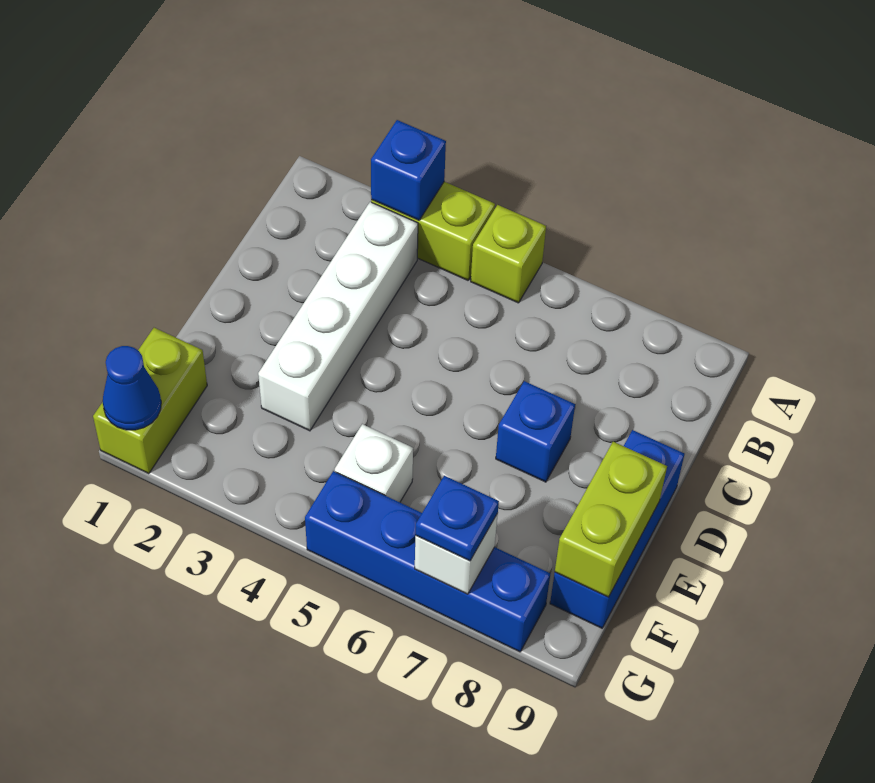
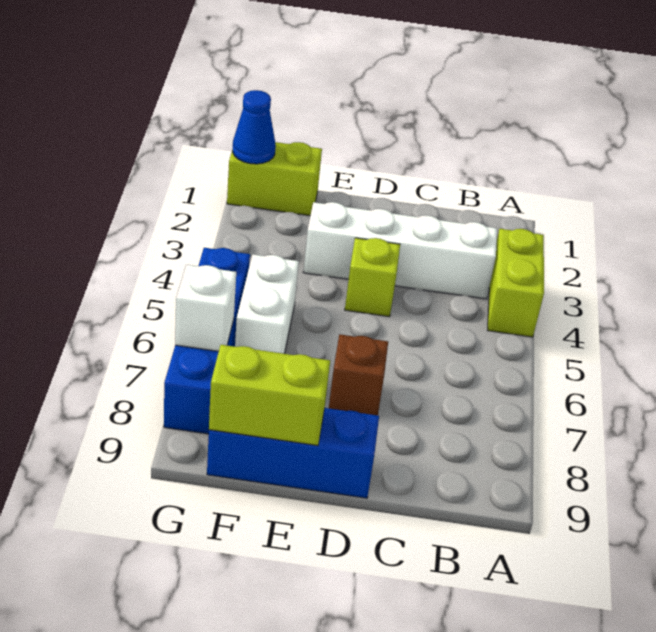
blue 1x1 brick [371,120,446,220] -> none
lime 1x1 brick [471,205,546,303] -> lime 1x1 brick moved to [345,238,400,317]
blue 1x1 brick [496,381,575,482] -> brown 1x1 brick [329,334,388,415]
white 1x1 brick [335,424,413,502] -> white 1x2 brick [235,255,299,354]
blue 1x1 plate [415,476,499,561] -> none

